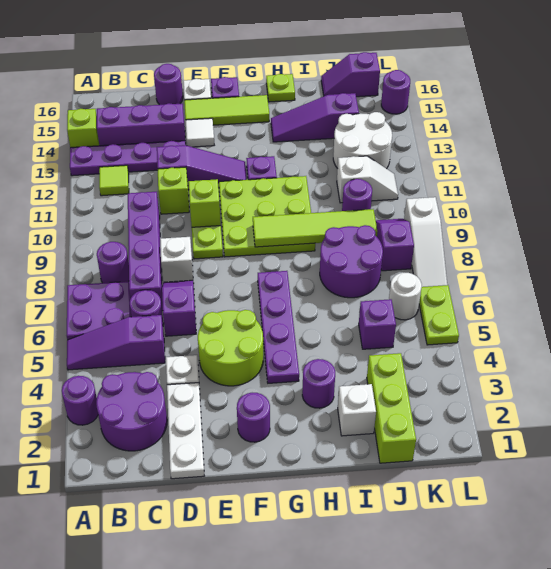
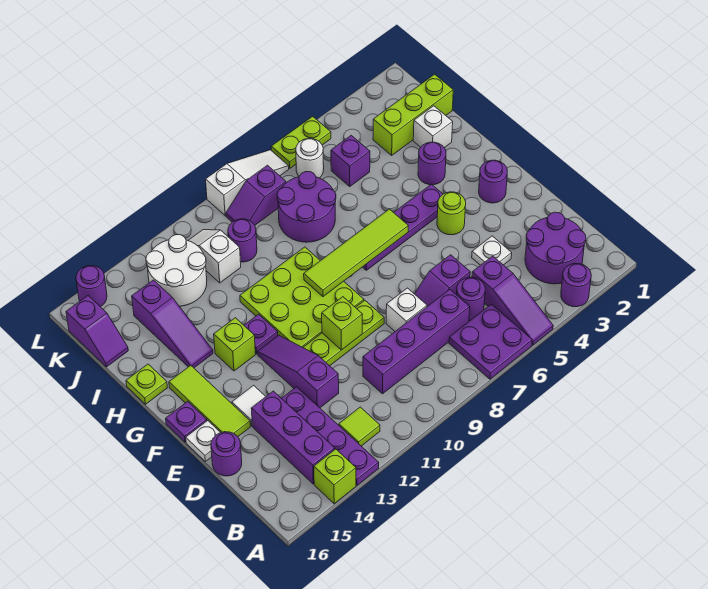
purple 1x1 round brick [97,242,129,283] -> none
white 1x3 plate [167,383,204,479] -> none
lime 1x1 brick [158,167,189,214] -> lime 1x1 brick moved to [214,318,255,371]
lime 2x2 round brick [198,310,263,386] -> lime 1x1 round brick [437,192,466,235]
lime 1x4 tile [253,209,378,247] -> lime 1x4 tile turned to [304,209,408,297]

